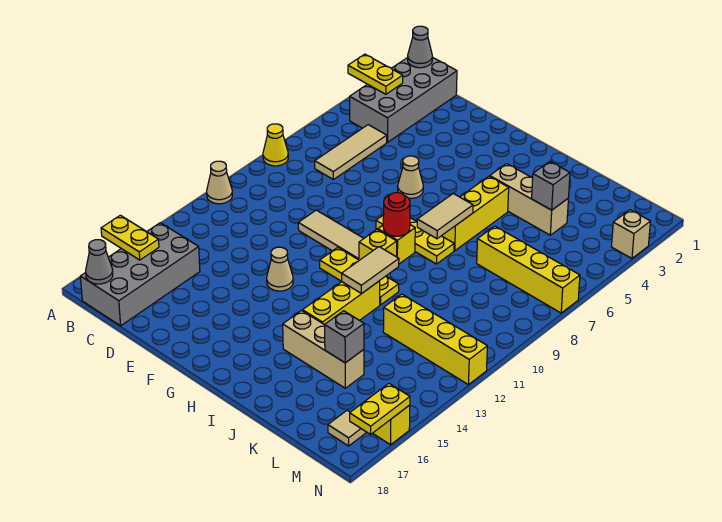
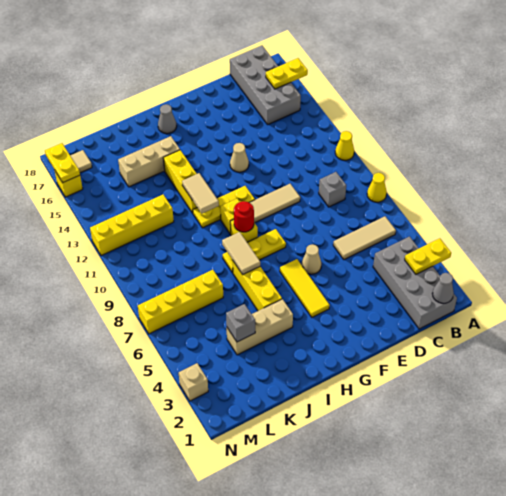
tan 1x1 cone [207,161,232,204] -> yellow 1x1 cone [335,131,354,160]
grey 1x1 cone [86,240,113,284] -> grey 1x1 cone moved to [158,104,177,134]
tan 1x3 tile [315,125,387,180] -> tan 1x3 tile turned to [333,217,396,260]
none -> yellow 1x3 tile [280,259,330,317]
grey 1x1 brick [325,311,364,363] -> grey 1x1 brick moved to [319,172,346,207]

